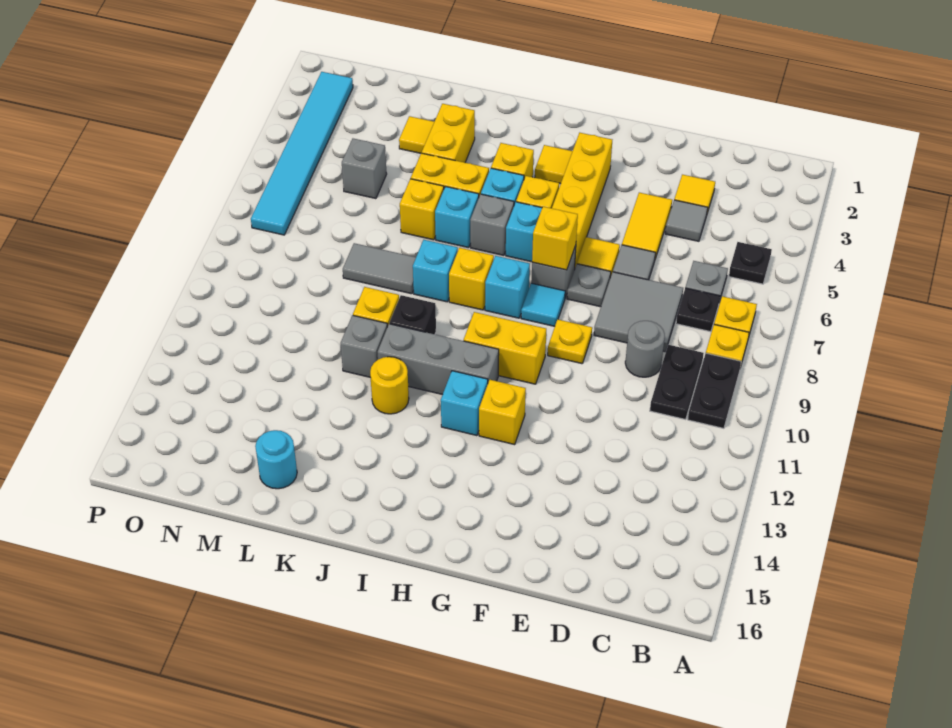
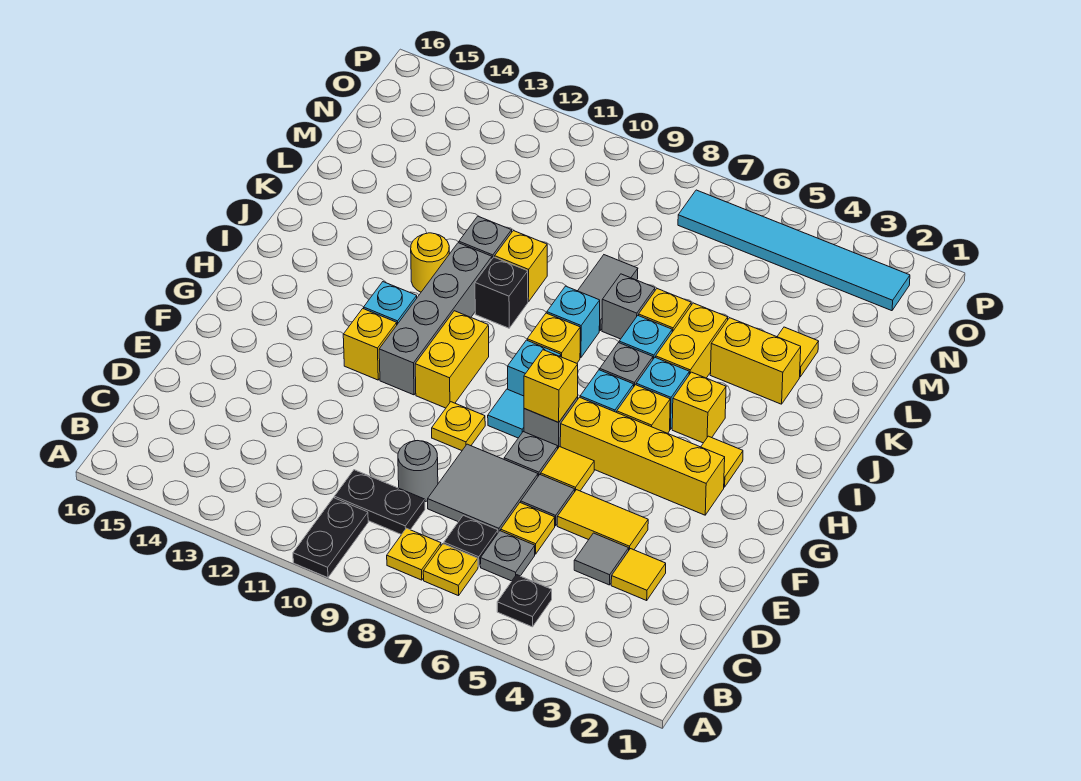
black 1x2 plate [688,353,741,428] -> black 1x2 plate turned to [293,498,368,578]
none -> yellow 1x1 plate [501,503,555,554]
grey 1x3 brick [378,324,499,395] -> grey 1x4 brick [379,243,492,395]
cyan 1x1 round brick [255,430,297,489] -> none
grey 1x1 brick [342,139,387,199] -> grey 1x1 brick moved to [602,274,655,339]

